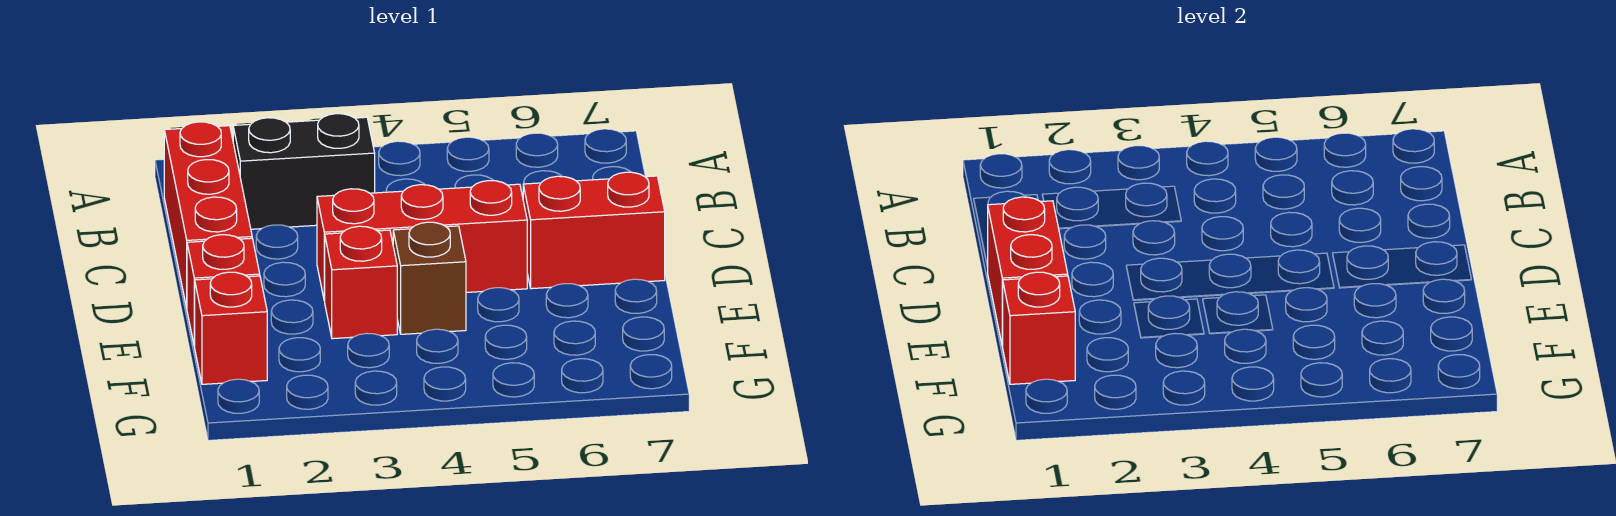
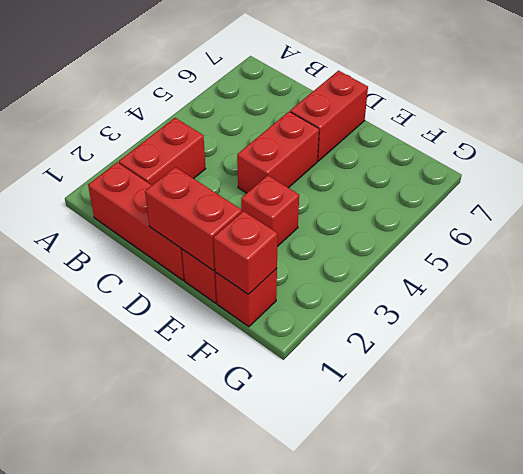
black 1x2 brick [233,114,375,229] -> red 1x2 brick [119,118,205,185]
red 1x3 brick [317,181,527,301] -> red 1x2 brick [237,112,319,193]
brown 1x1 brick [393,222,466,334] -> none

